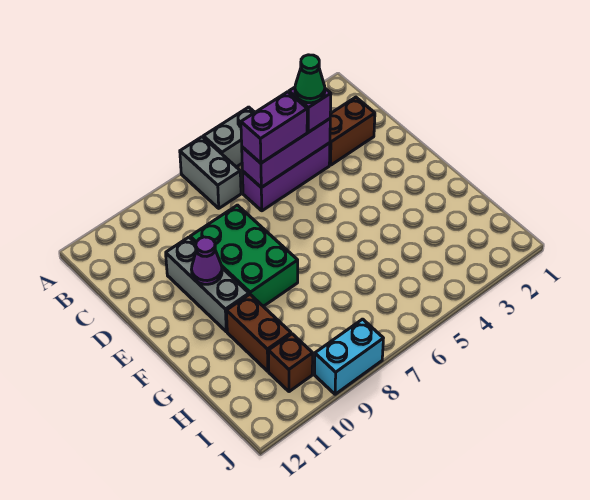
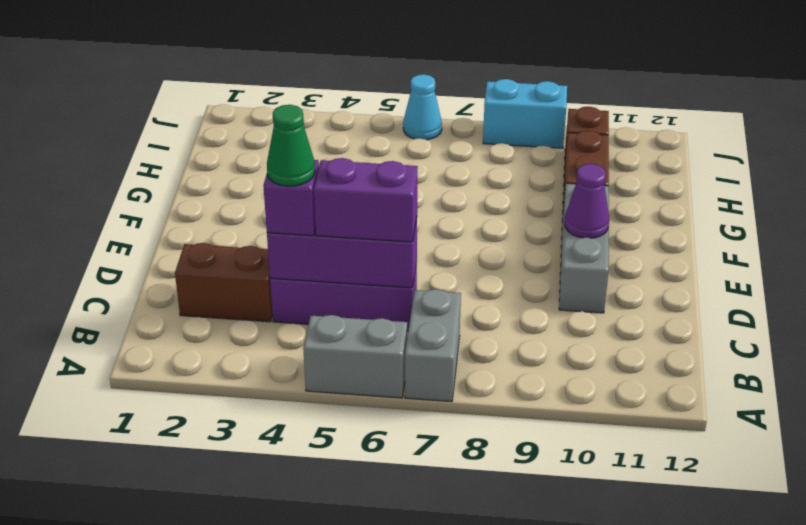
green 2x3 brick [190,205,298,306] -> none
none -> cyan 1x1 cone [403,74,442,140]

